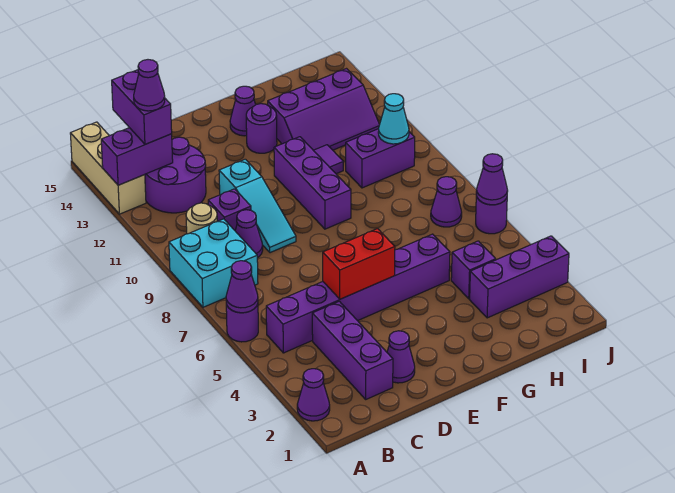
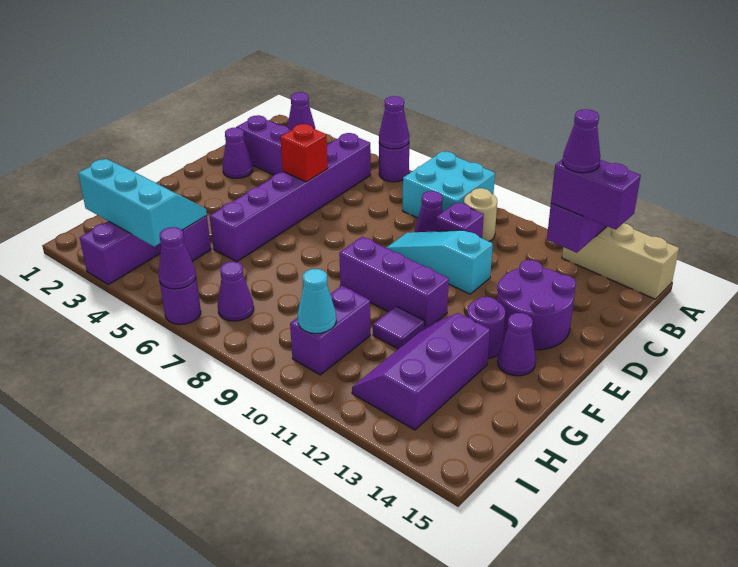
purple 2x2 round brick [145,137,206,213] -> purple 2x2 round brick moved to [497,260,576,350]
red 1x2 brick [323,229,395,299] -> red 1x1 brick [280,124,328,182]
none -> cyan 2x3 slope [78,159,207,247]

